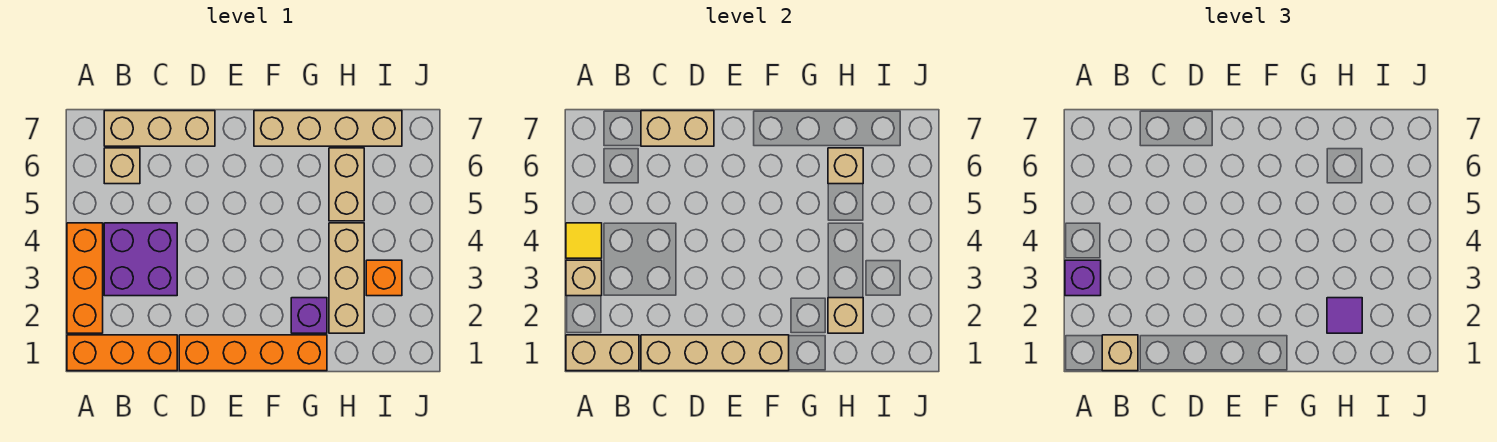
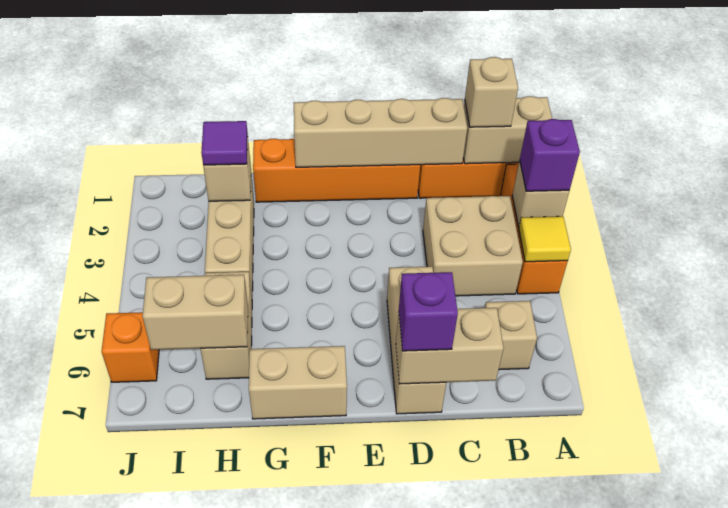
purple 2x2 brick [104,223,177,296] -> tan 2x2 brick [423,196,523,296]
tan 1x3 brick [104,111,215,146] -> tan 1x3 brick turned to [387,266,446,414]
tan 1x4 brick [254,111,402,146] -> tan 1x2 brick [249,346,347,419]
purple 1x1 brick [291,298,327,333] -> purple 1x1 brick moved to [399,272,458,351]
tan 1x1 brick [828,148,863,184] -> tan 1x2 brick [143,275,248,350]
orange 1x1 brick [366,260,402,296] -> orange 1x1 brick moved to [102,312,159,382]

